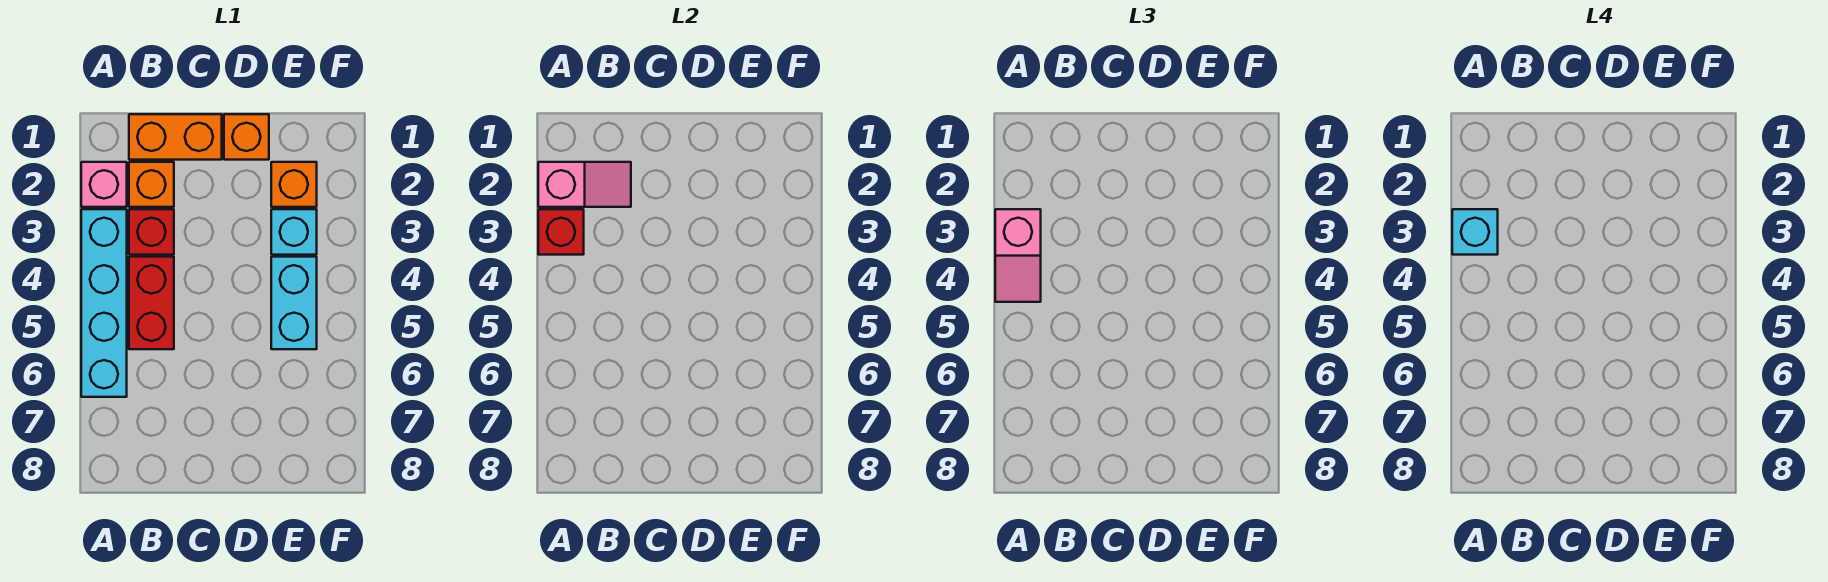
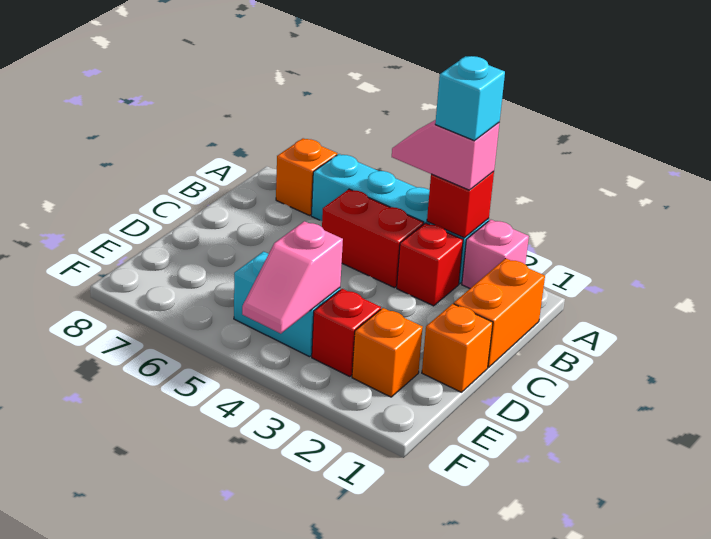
pink 1x2 slope [538,162,631,207] -> pink 1x2 slope moved to [242,221,343,334]
orange 1x1 brick [129,162,174,207] -> orange 1x1 brick moved to [276,138,337,215]
cyan 1x1 brick [271,209,317,255] -> red 1x1 brick [312,289,381,377]

